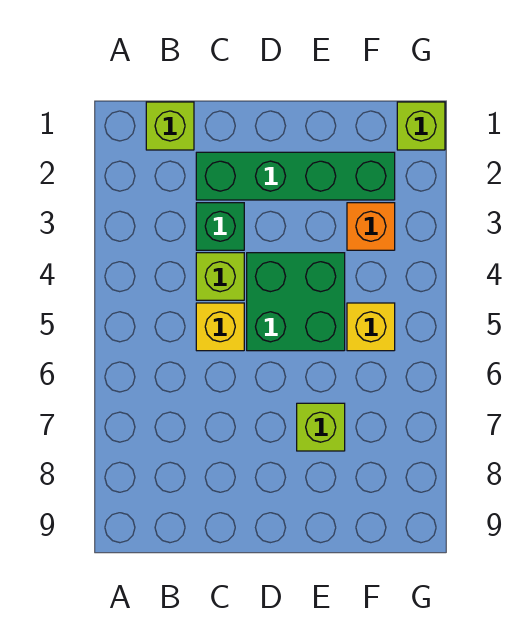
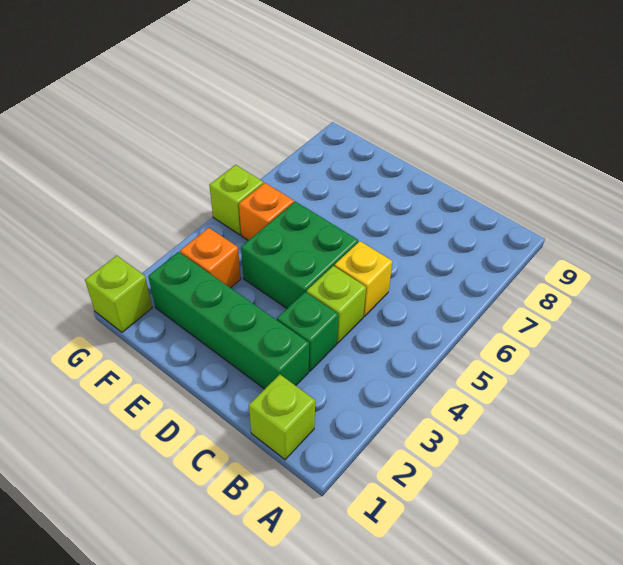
lime 1x1 brick [297,403,345,451] -> lime 1x1 brick moved to [209,165,263,235]
yellow 1x1 brick [347,303,395,351] -> orange 1x1 brick [239,183,294,241]

